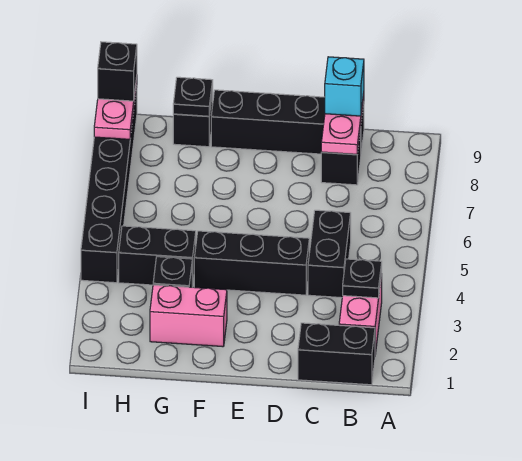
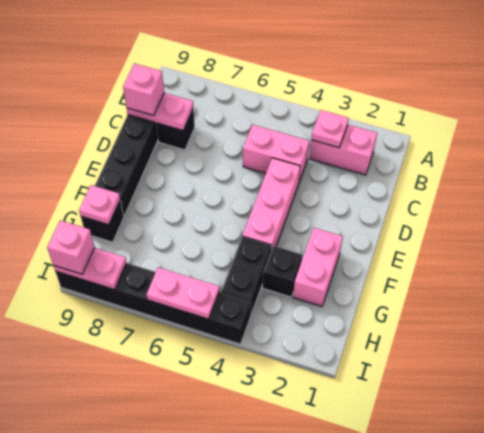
black 1x2 brick [298,323,375,385] -> none
black 1x1 plate [343,259,382,298] -> pink 1x1 plate [311,110,349,148]
black 1x2 brick [308,210,351,298] -> pink 1x2 brick [243,125,309,182]
cyan 1x1 brick [325,57,364,116] -> pink 1x1 brick [123,64,164,116]
black 1x3 brick [194,231,309,295] -> pink 1x3 brick [243,158,300,249]
black 1x1 plate [173,77,213,116] -> pink 1x1 plate [79,185,120,225]
none -> pink 1x2 plate [147,267,219,319]
black 1x1 brick [98,42,137,101] -> pink 1x1 brick [47,220,95,274]

